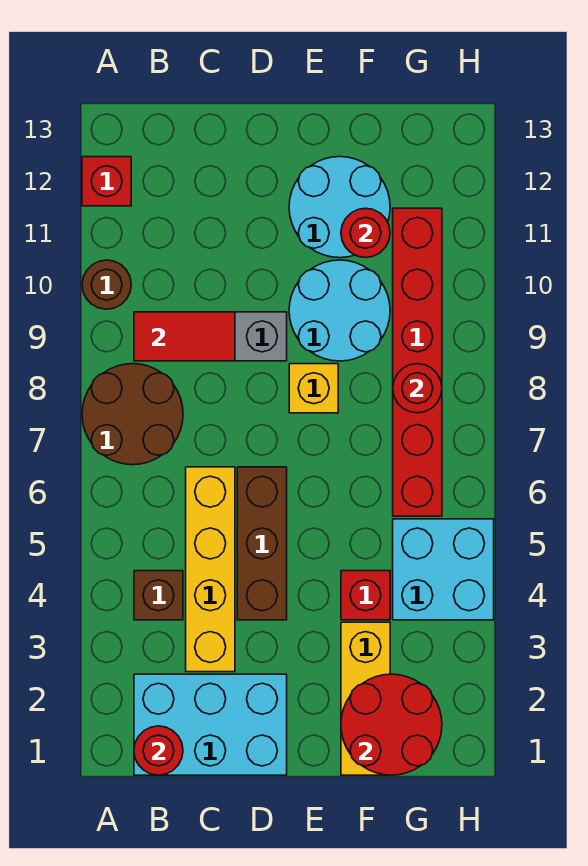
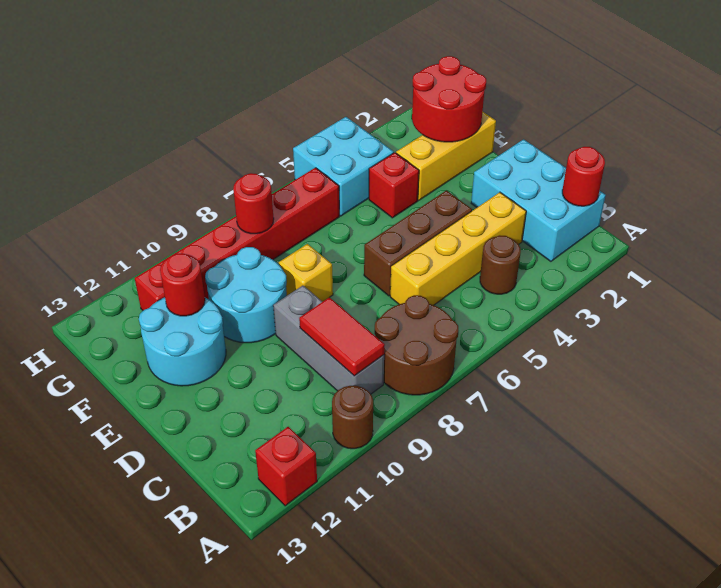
brown 1x1 brick [134,571,183,620] -> brown 1x1 round brick [480,235,521,294]

